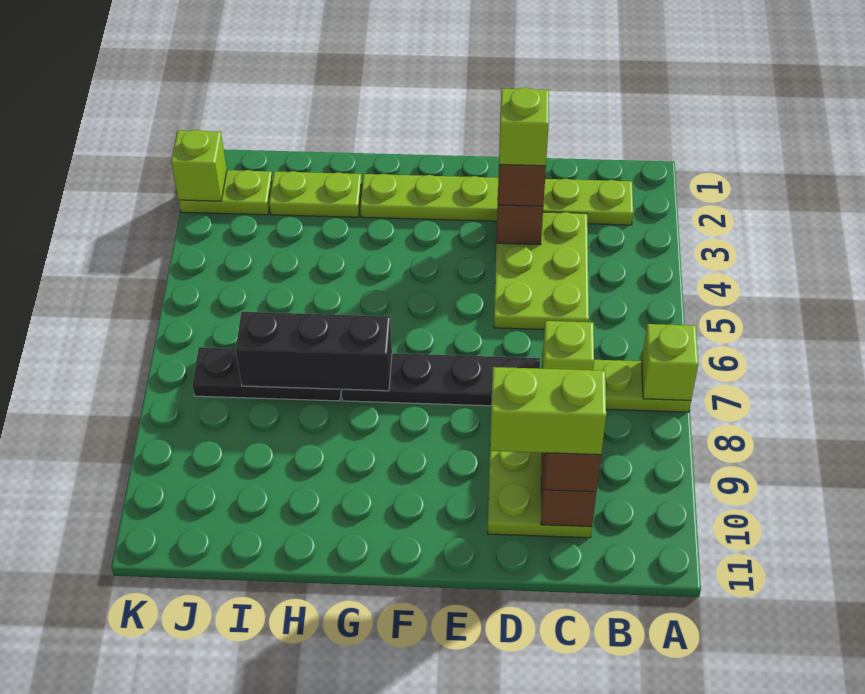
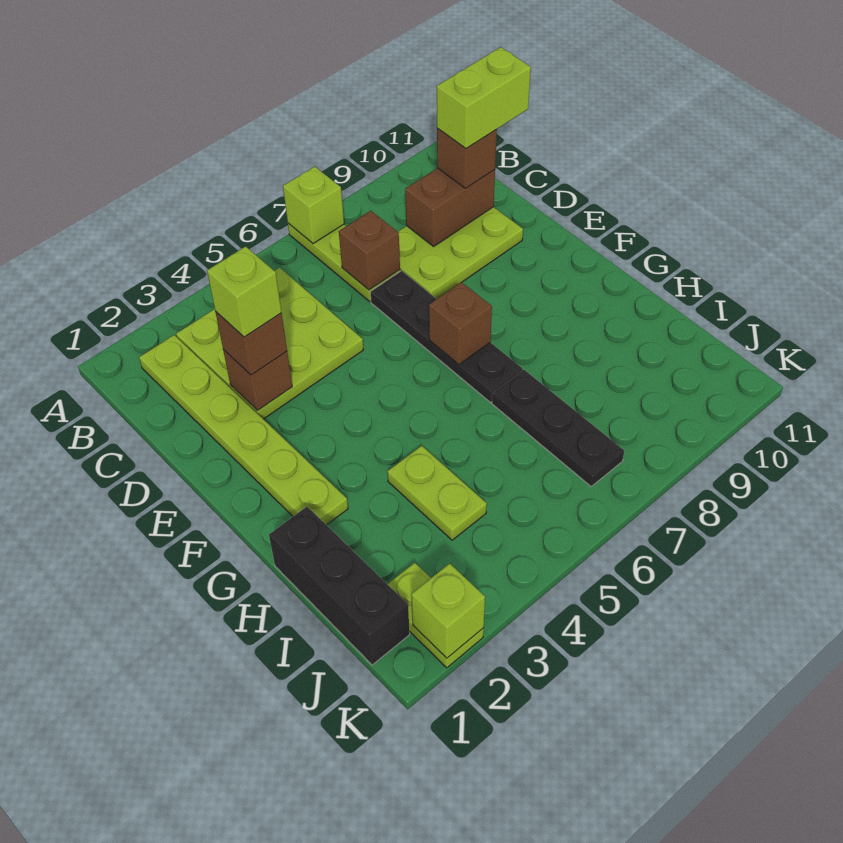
lime 2x3 plate [494,212,589,330] -> lime 3x3 plate [176,268,364,419]
lime 1x1 brick [542,321,594,370] -> brown 1x1 brick [339,211,400,290]
lime 1x2 brick [490,367,606,455] -> lime 1x2 brick turned to [437,47,531,149]
none -> brown 1x1 brick [429,282,492,364]
black 1x3 brick [236,312,392,391] -> black 1x3 brick moved to [269,507,410,665]
lime 1x2 plate [269,171,362,217] -> lime 1x2 plate moved to [387,446,487,540]

